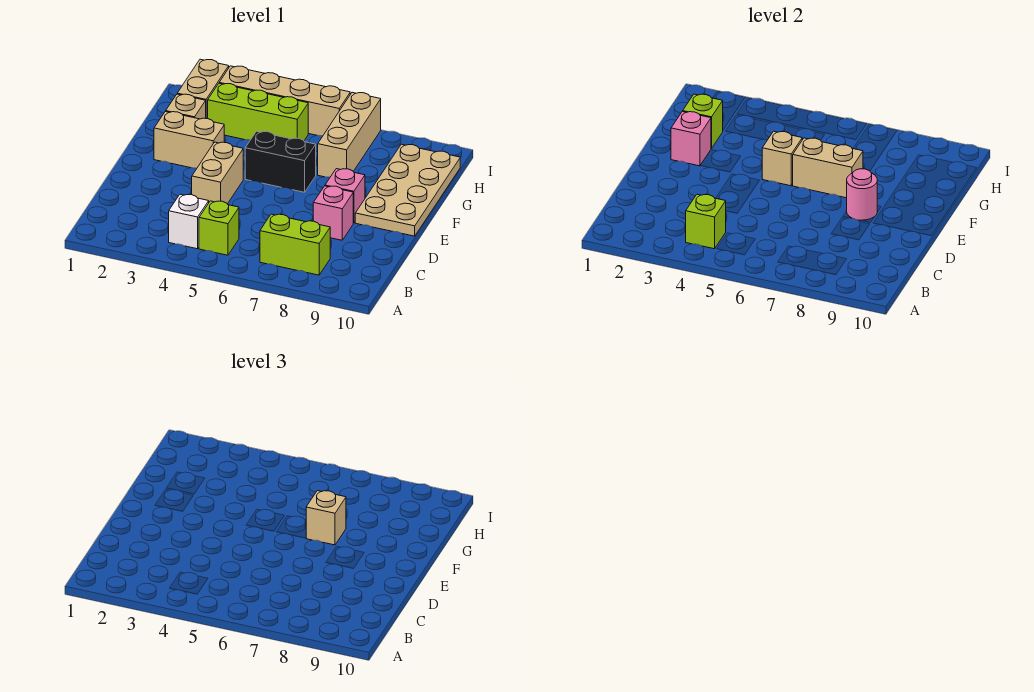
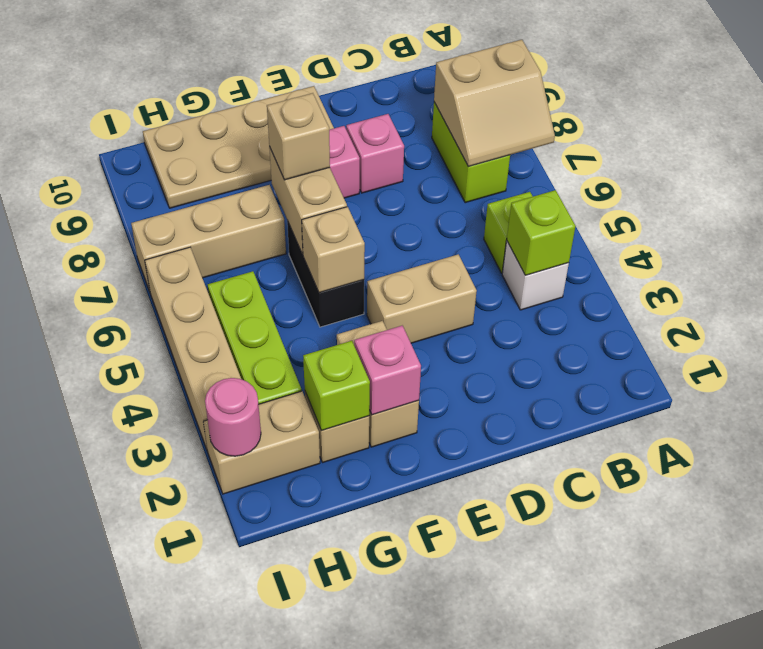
none -> tan 2x2 slope [434,40,555,167]
pink 1x1 round brick [847,169,877,220] -> pink 1x1 round brick moved to [205,378,261,456]

